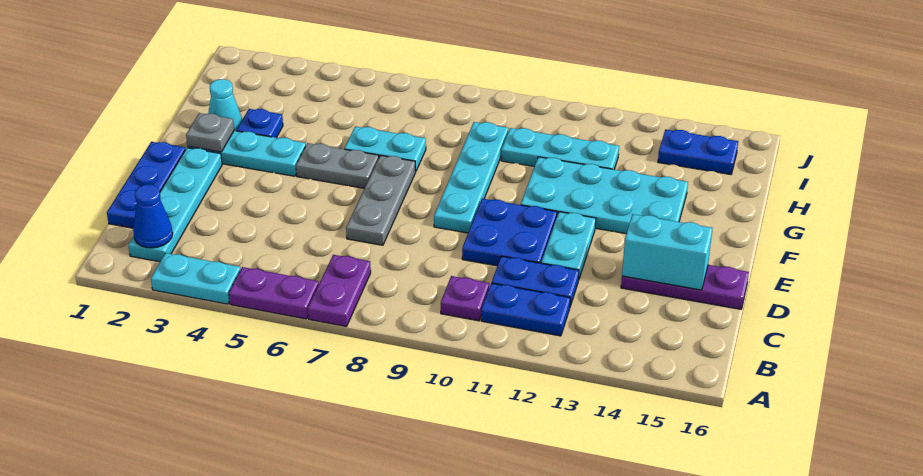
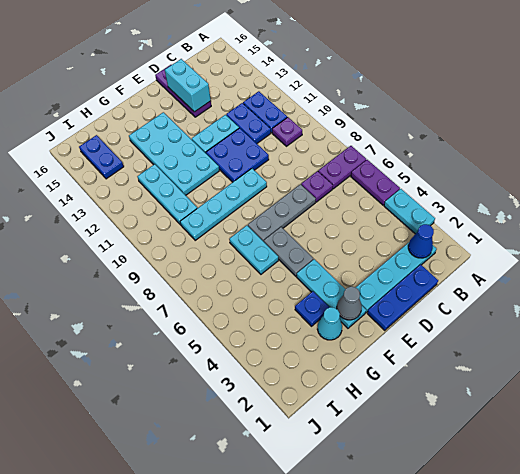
none -> purple 1x1 plate [301,171,333,202]
grey 1x1 plate [186,113,234,152] -> grey 1x1 cone [337,287,362,320]

